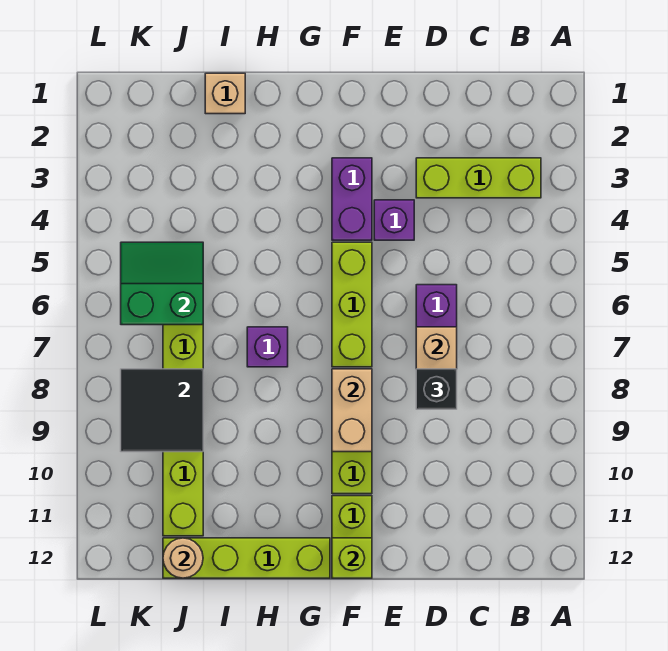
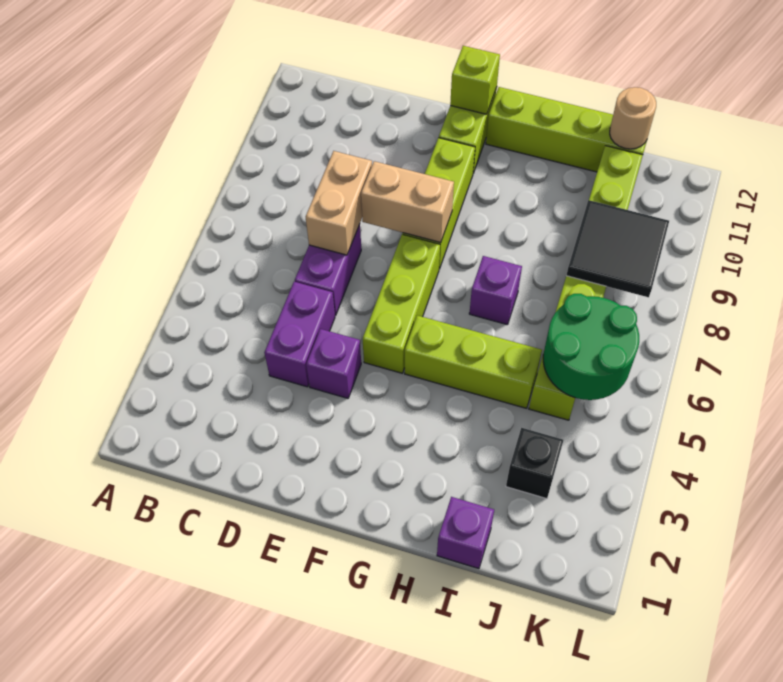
lime 1x3 brick [416,158,541,198] -> lime 1x3 brick moved to [405,315,542,408]
black 1x1 brick [416,369,457,409] -> black 1x1 brick moved to [506,428,563,499]
purple 1x2 brick [332,158,372,240] -> purple 1x2 brick moved to [264,282,335,387]
tan 1x2 brick [332,369,372,452] -> tan 1x2 brick turned to [361,161,454,243]
tan 1x1 brick [205,73,245,114] -> purple 1x1 brick [437,497,494,569]
green 2x2 slope [121,242,203,325] -> green 2x2 round brick [543,294,639,400]

